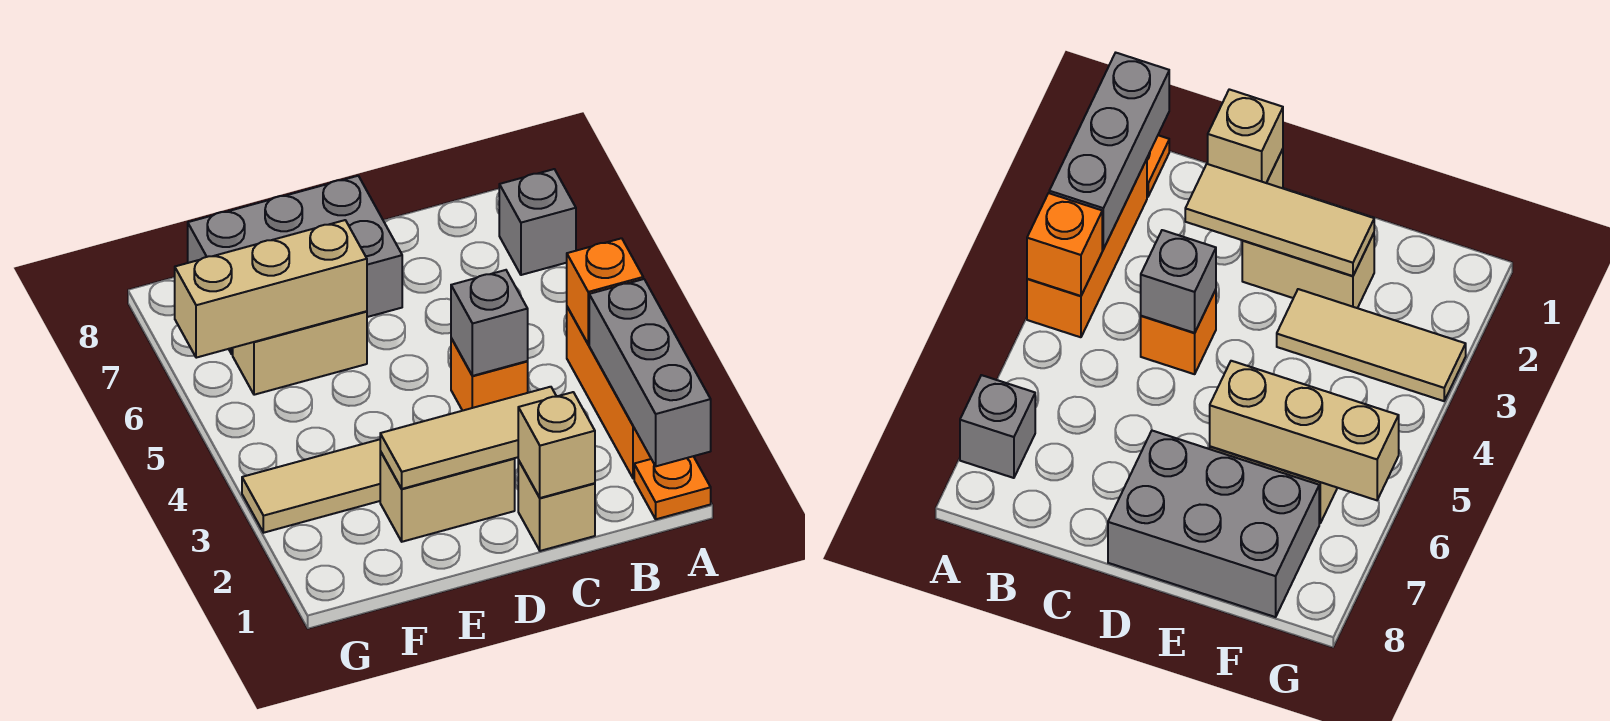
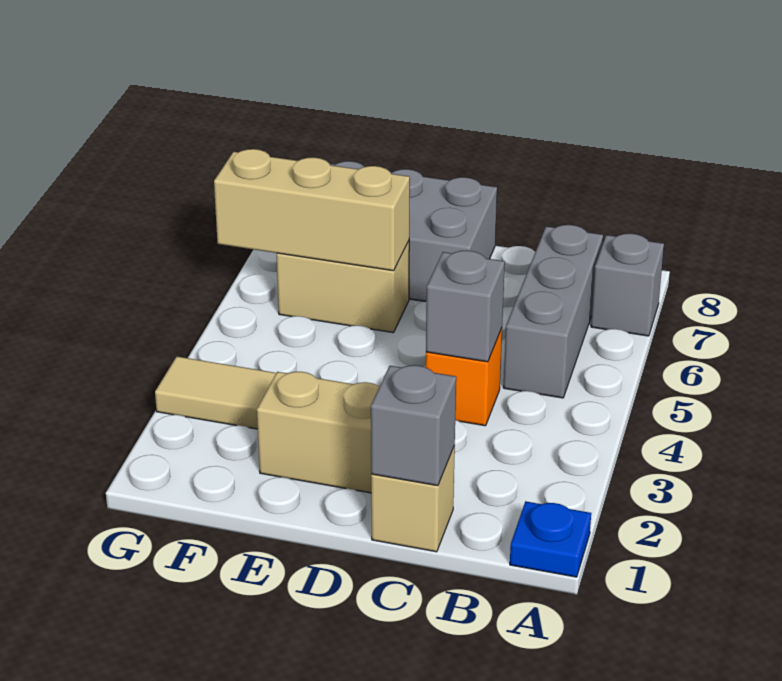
orange 1x1 plate [634,456,711,519] -> blue 1x1 plate [510,501,591,577]
grey 1x3 brick [589,279,711,466] -> grey 1x3 brick moved to [503,225,603,398]
orange 1x3 brick [567,307,651,479] -> none
orange 1x1 brick [567,238,643,344] -> none
tan 1x1 brick [518,392,595,498] -> grey 1x1 brick [371,365,456,486]
tan 1x3 tile [380,387,557,489] -> none

